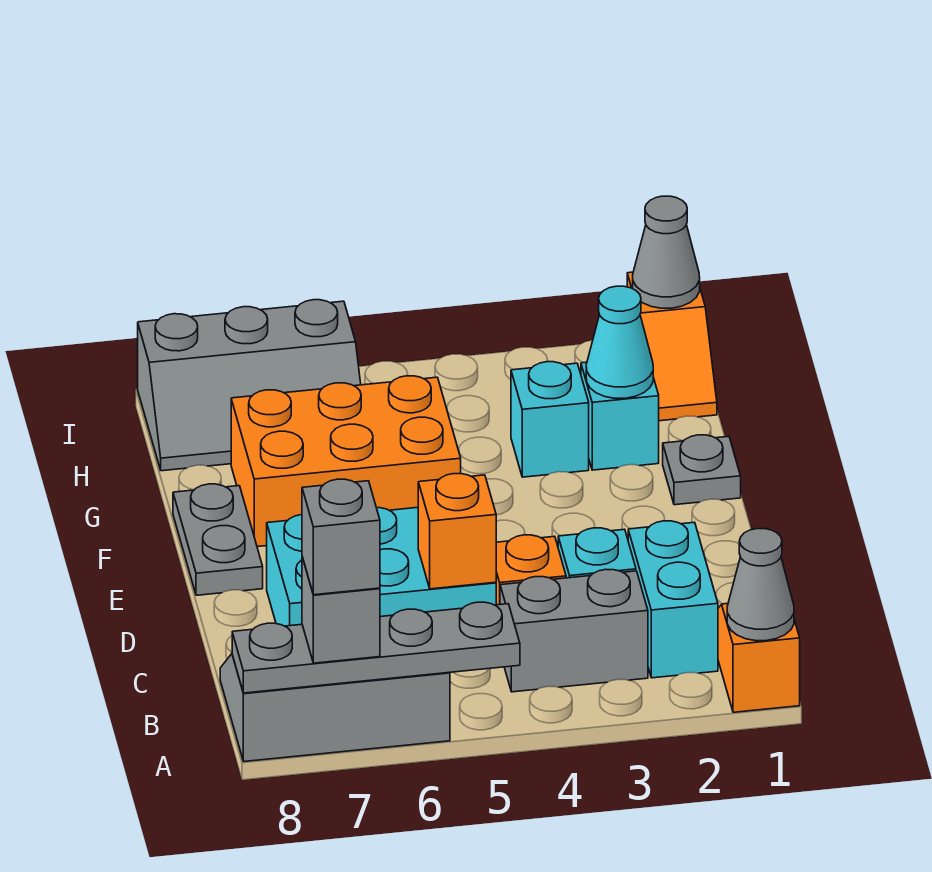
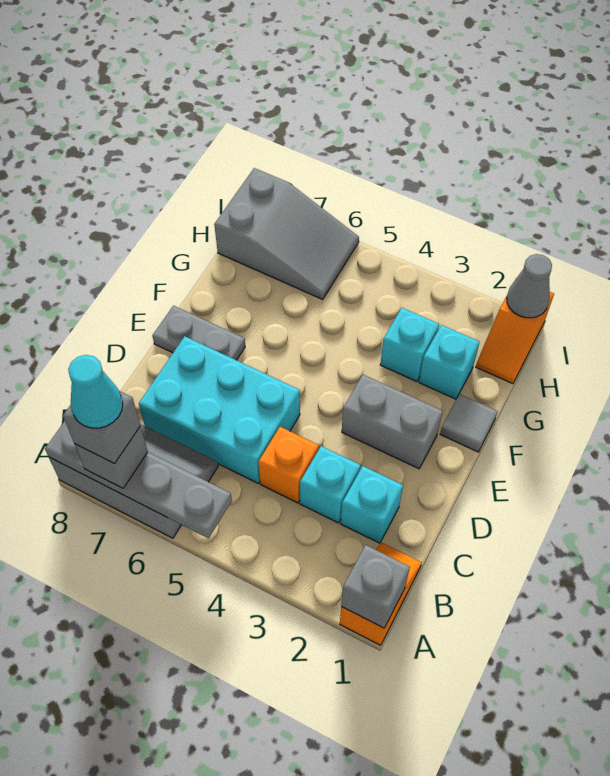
grey 1x1 cone [727,529,794,641] -> grey 1x1 brick [341,545,410,628]
cyan 1x2 brick [628,521,718,678] -> cyan 1x1 brick [341,466,403,543]
grey 1x2 brick [500,569,648,692] -> grey 1x2 brick moved to [342,375,443,469]
orange 1x1 brick [418,474,496,589] -> none
grey 1x2 plate [173,484,263,595] -> grey 1x2 plate turned to [152,306,245,360]
grey 1x1 plate [663,435,741,505] -> grey 1x1 tile [440,394,498,452]
orange 2x3 brick [231,376,461,547] -> none
cyan 1x1 cone [586,286,653,398] -> cyan 1x1 cone moved to [68,355,123,428]
grey 2x3 slope [138,300,361,471] -> grey 2x3 slope turned to [214,168,359,299]

